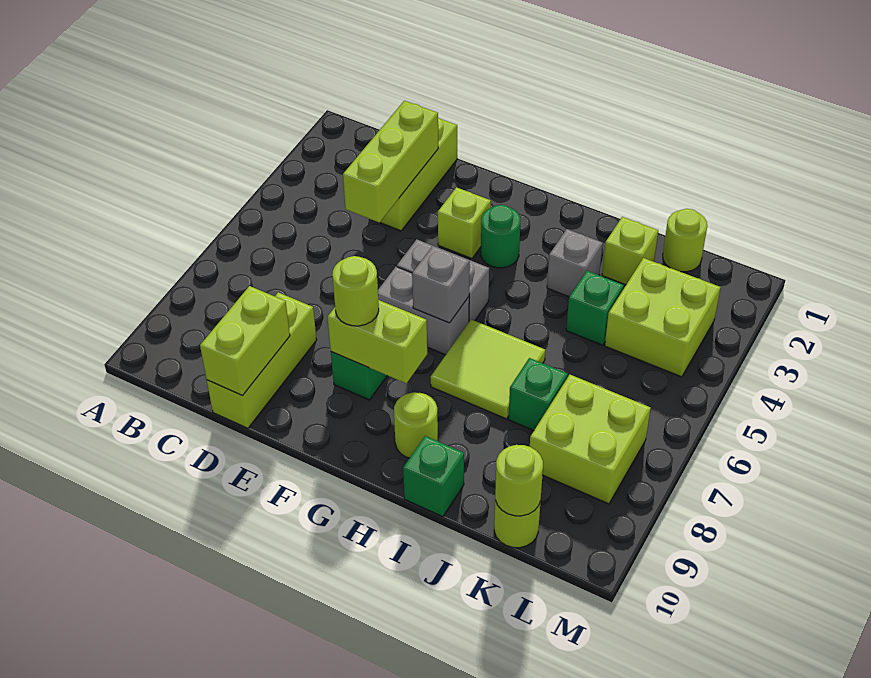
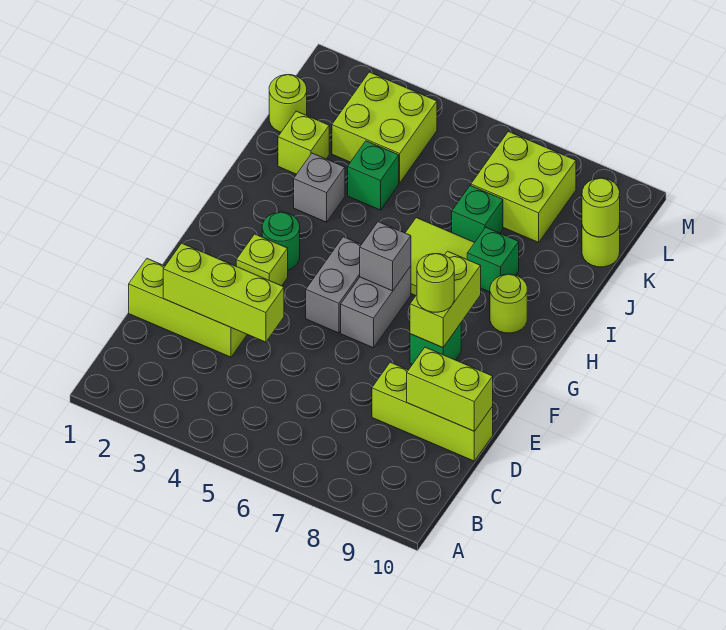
green 1x1 brick [403,436,464,517] -> green 1x1 brick moved to [467,228,519,292]

